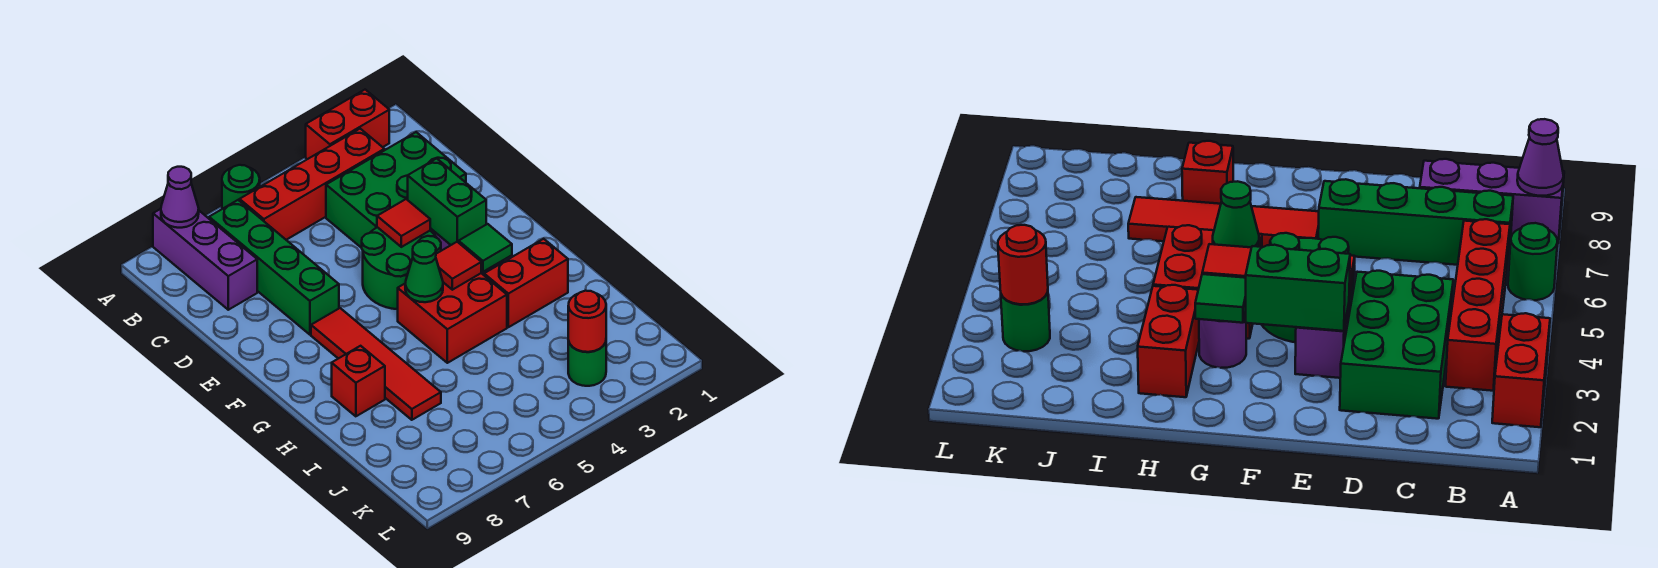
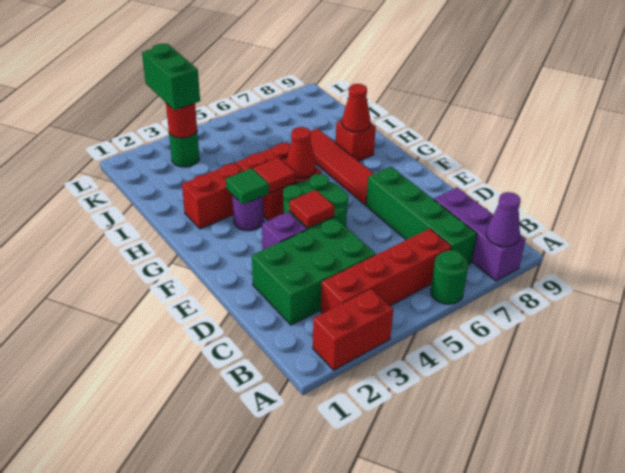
green 1x2 brick [408,158,486,245] -> green 1x2 brick moved to [142,44,200,110]
green 1x1 cone [405,241,443,302] -> red 1x1 cone [286,127,316,178]
none -> red 1x1 cone [342,84,370,132]

